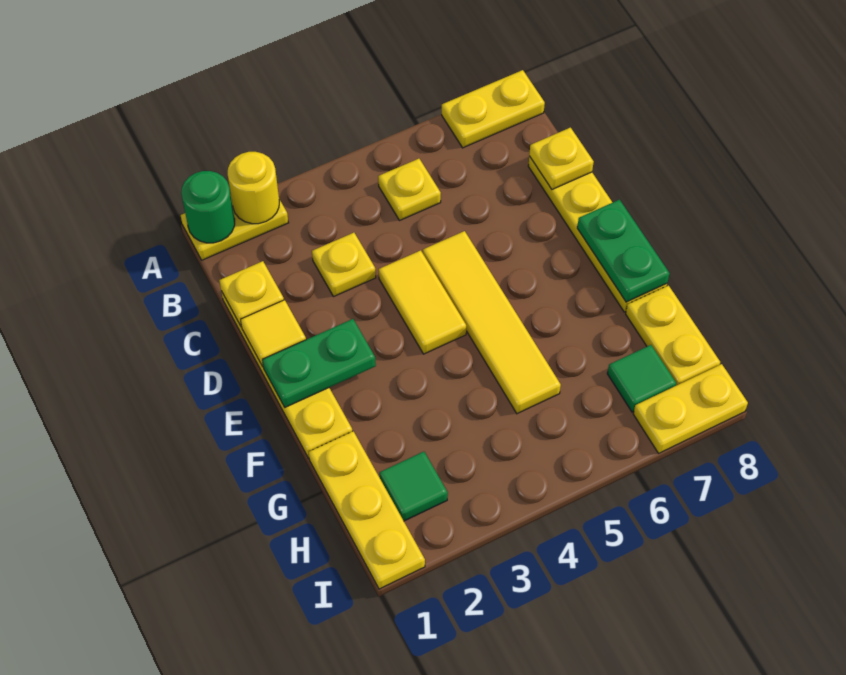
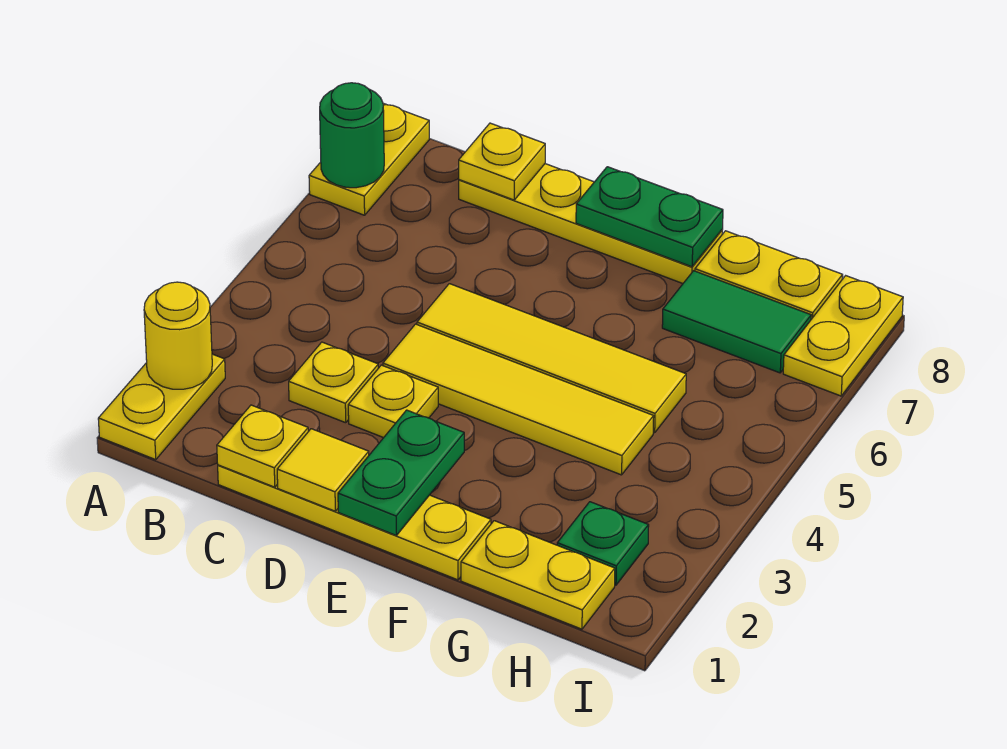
green 1x1 round brick [181,171,235,243] -> green 1x1 round brick moved to [320,83,384,188]
yellow 1x1 plate [378,159,441,221] -> yellow 1x1 plate moved to [348,365,438,438]
yellow 1x2 tile [379,250,466,354] -> yellow 1x4 tile [383,324,654,475]
yellow 1x3 plate [309,431,425,589] -> yellow 1x2 plate [461,521,615,629]
green 1x1 tile [379,452,448,521] -> green 1x1 plate [557,502,649,585]
green 1x1 tile [607,345,676,412] -> green 1x2 tile [662,271,811,373]

